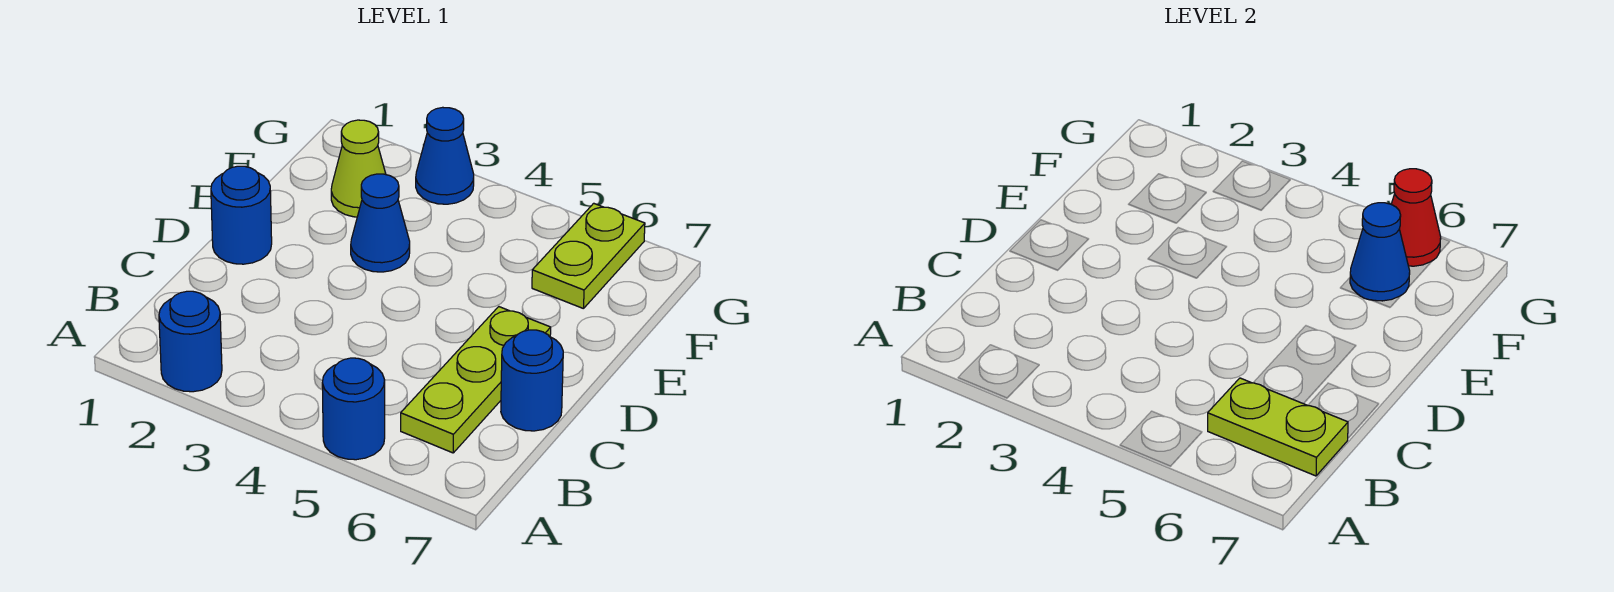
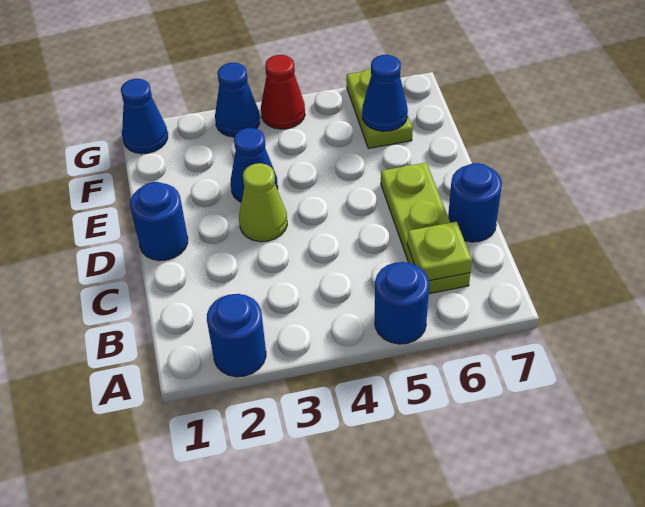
lime 1x2 plate [1208,378,1348,476] -> lime 1x1 plate [407,222,472,281]
lime 1x1 cone [331,120,386,217] -> lime 1x1 cone moved to [239,163,287,242]
none -> blue 1x1 cone [121,79,168,154]
red 1x1 cone [1391,169,1441,266] -> red 1x1 cone moved to [261,55,305,129]

